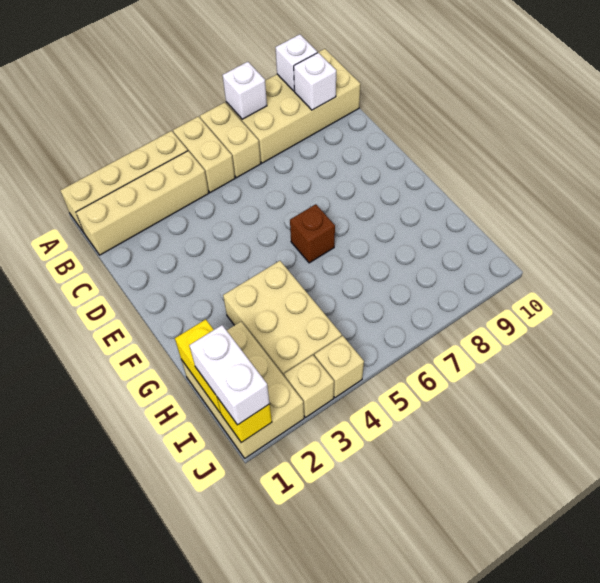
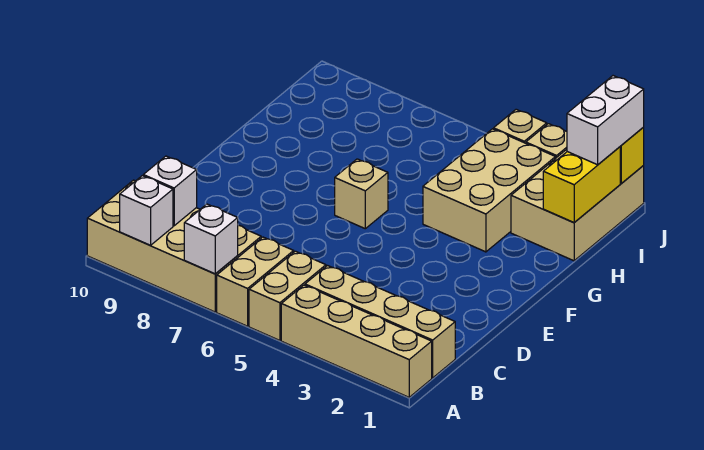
brown 1x1 brick [290,204,335,263] -> tan 1x1 brick [335,159,388,229]

